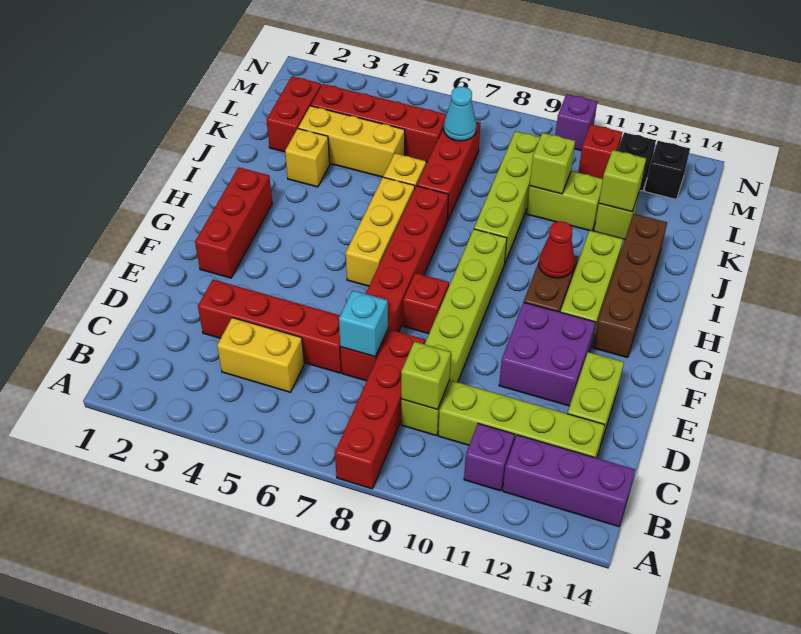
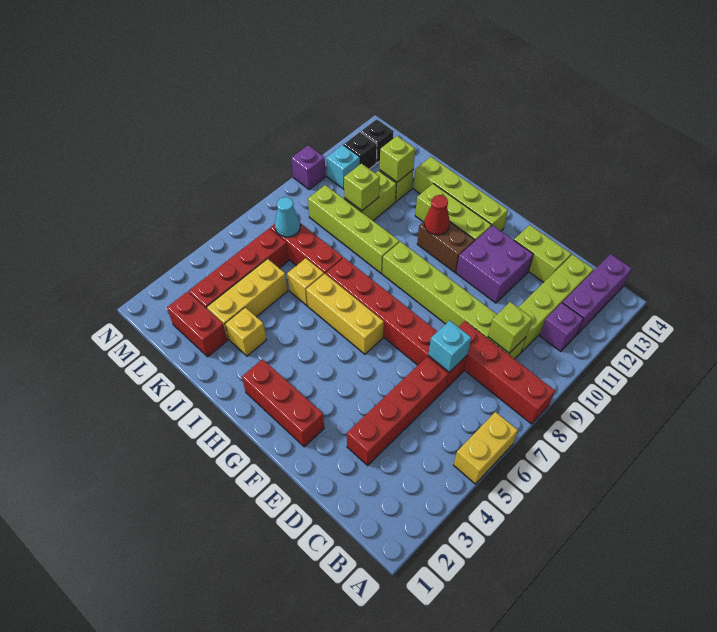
yellow 1x2 brick [217,318,304,392] -> yellow 1x2 brick moved to [454,412,518,484]
red 1x1 brick [403,273,449,334] -> none
brown 1x4 brick [593,214,667,358] -> lime 1x4 brick [414,157,508,231]
red 1x1 brick [578,125,622,179] -> cyan 1x1 brick [326,145,360,189]

